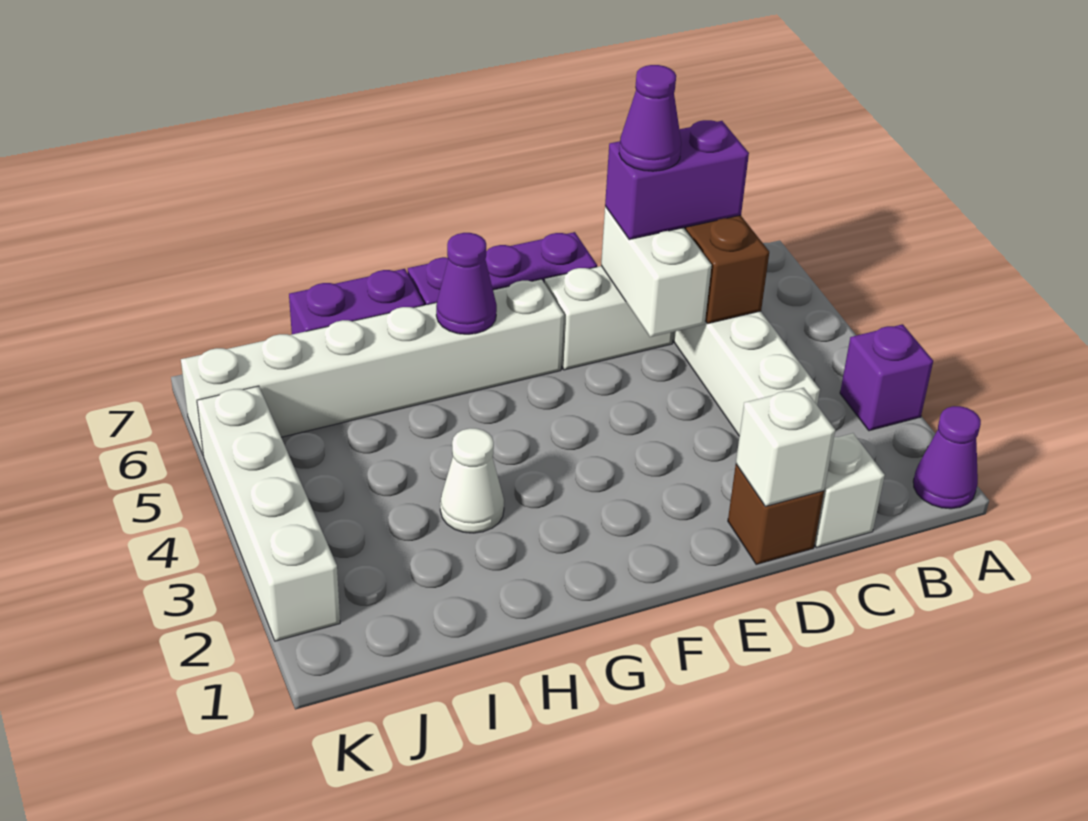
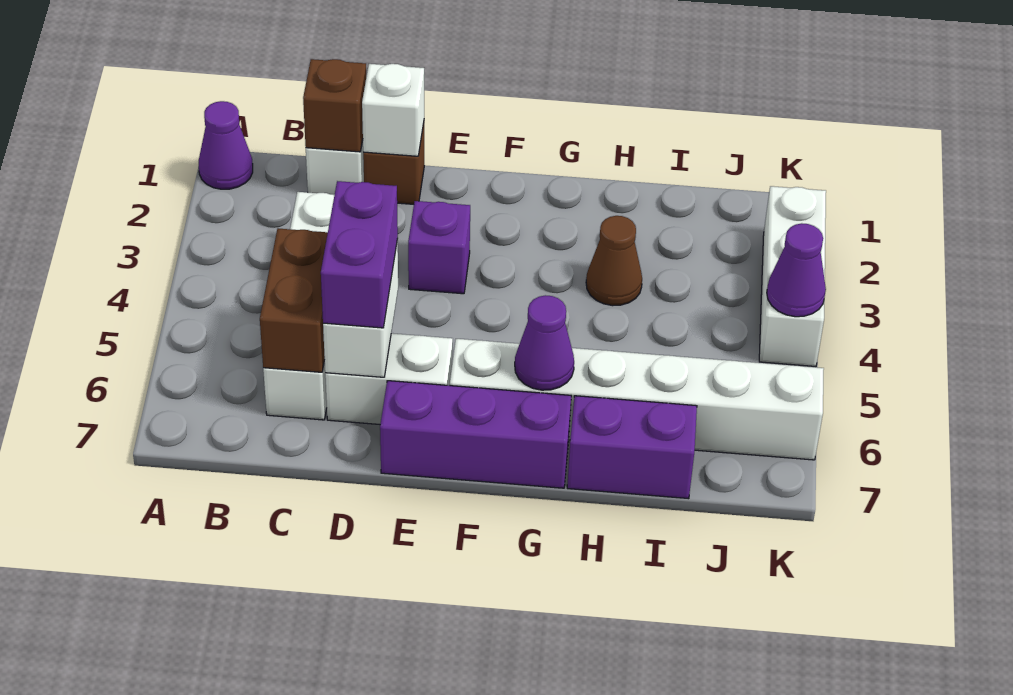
purple 1x1 brick [840,324,933,431] -> purple 1x1 brick moved to [408,201,470,294]
none -> brown 1x1 brick [303,59,366,152]
purple 1x2 brick [605,120,749,240] -> purple 1x2 brick turned to [321,181,398,328]
purple 1x1 cone [619,65,681,171] -> purple 1x1 cone moved to [767,223,826,317]
white 1x1 cone [440,428,504,533] -> brown 1x1 cone [586,216,642,306]
white 1x4 brick [197,386,340,641] -> white 1x3 brick [759,186,826,366]

